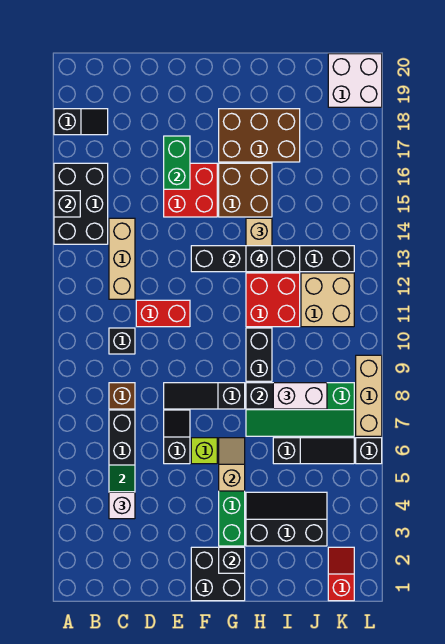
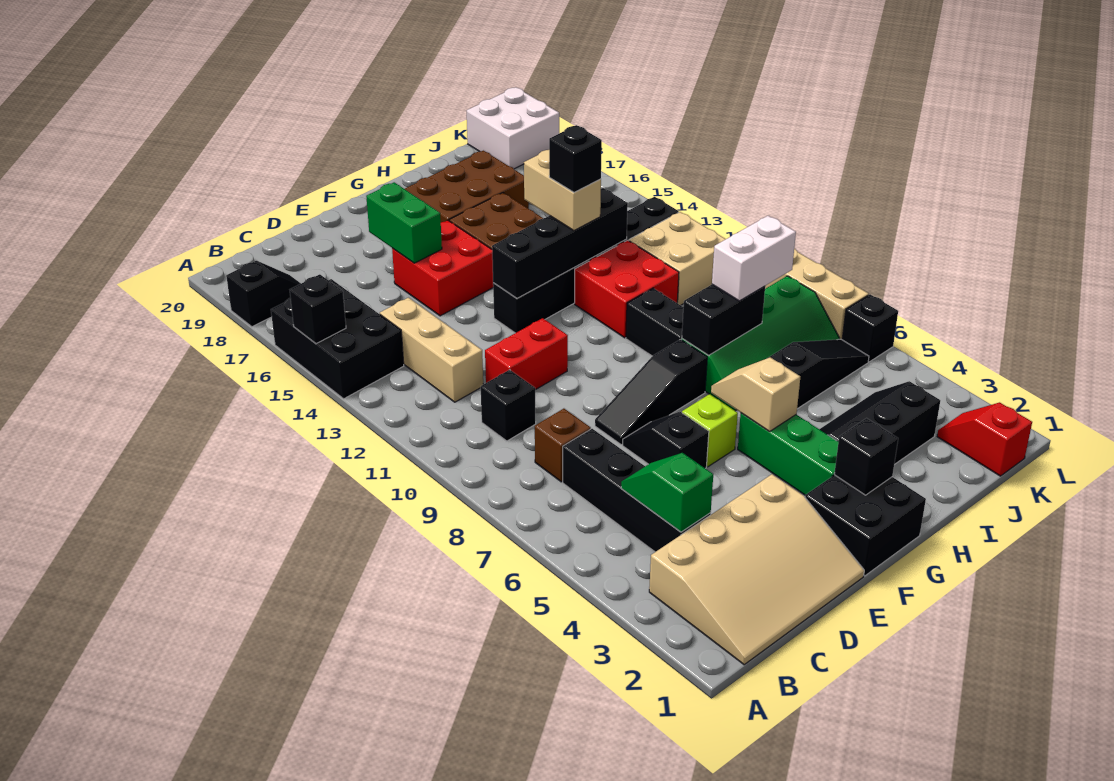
none -> tan 3x4 slope [649,474,864,665]
white 1x1 brick [109,492,135,519] -> none

